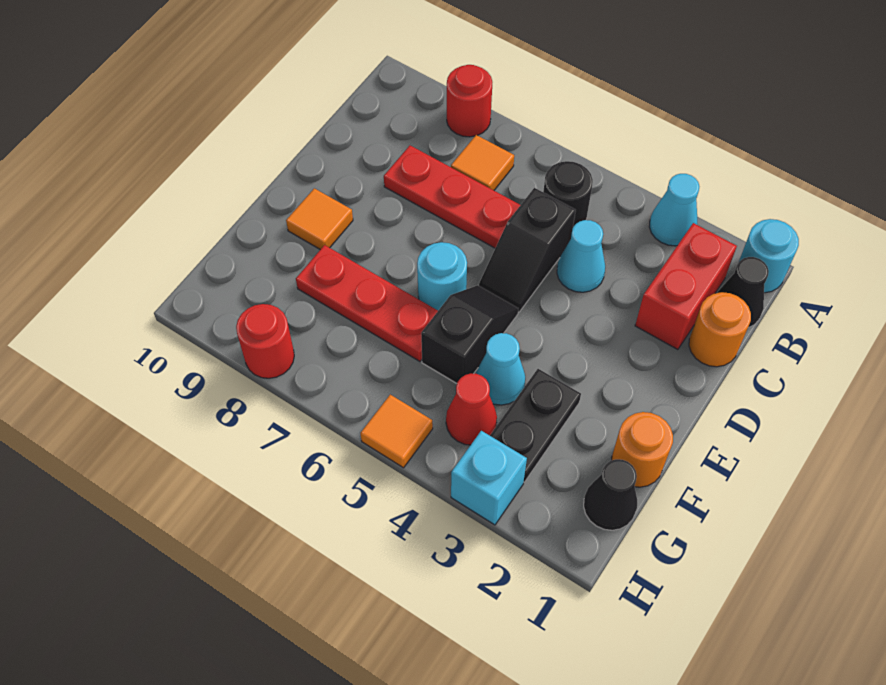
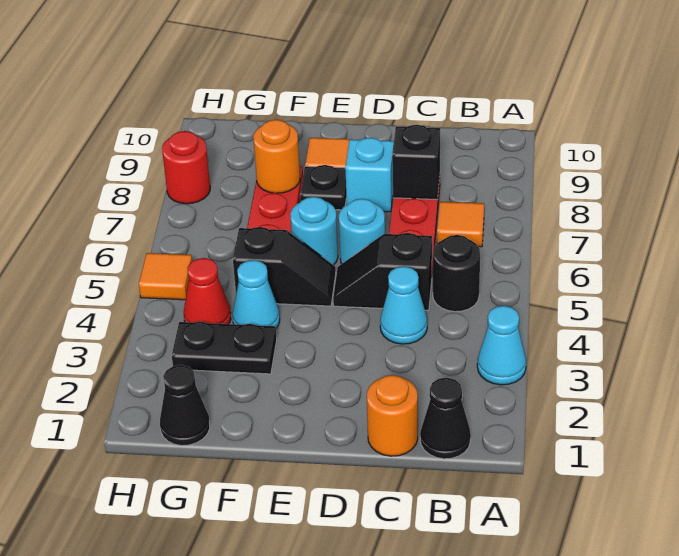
cyan 1x1 round brick [739,219,799,293] -> cyan 1x1 round brick moved to [339,199,385,264]
red 1x1 round brick [447,65,492,137] -> none
red 1x2 brick [635,223,737,350] -> none
none -> black 1x1 brick [392,125,440,200]
none -> black 1x1 plate [300,165,346,210]
orange 1x1 round brick [612,412,673,487] -> orange 1x1 round brick moved to [253,120,300,193]
cyan 1x1 brick [451,431,527,525] -> cyan 1x1 brick moved to [345,138,394,212]

